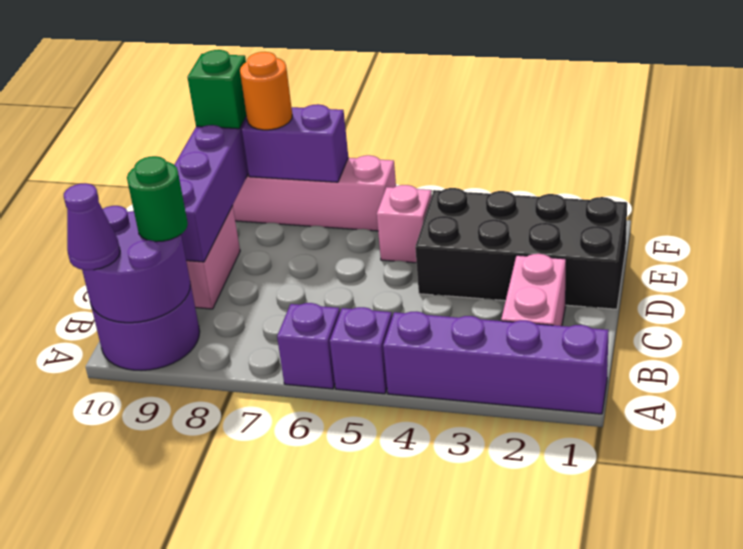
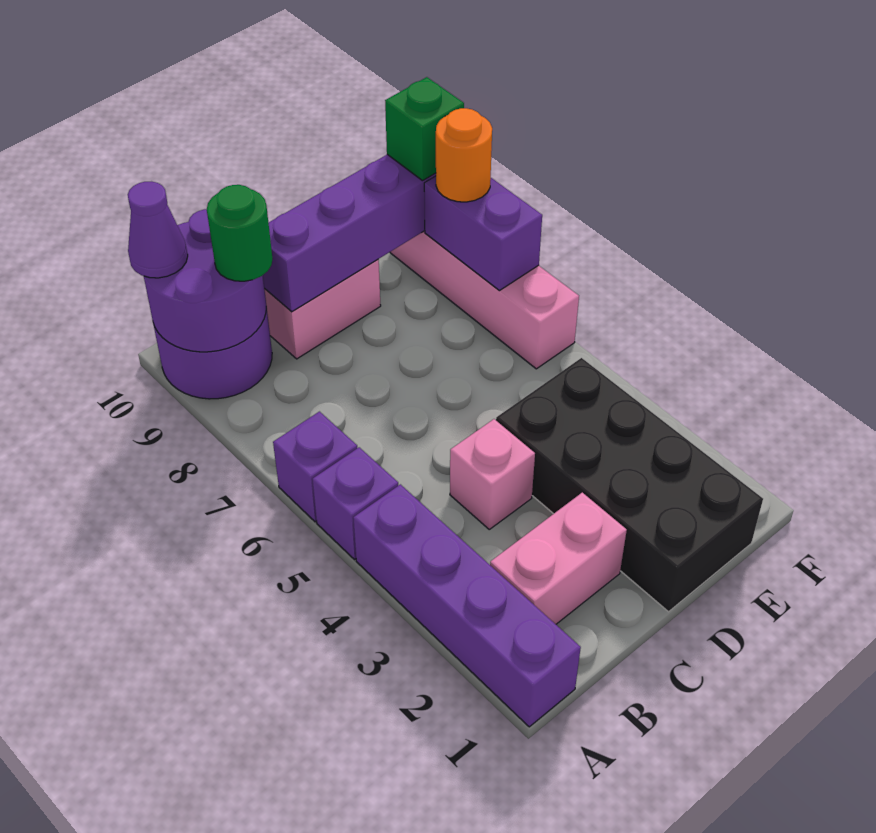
pink 1x1 brick [377,185,432,263] -> pink 1x1 brick moved to [450,419,535,529]

